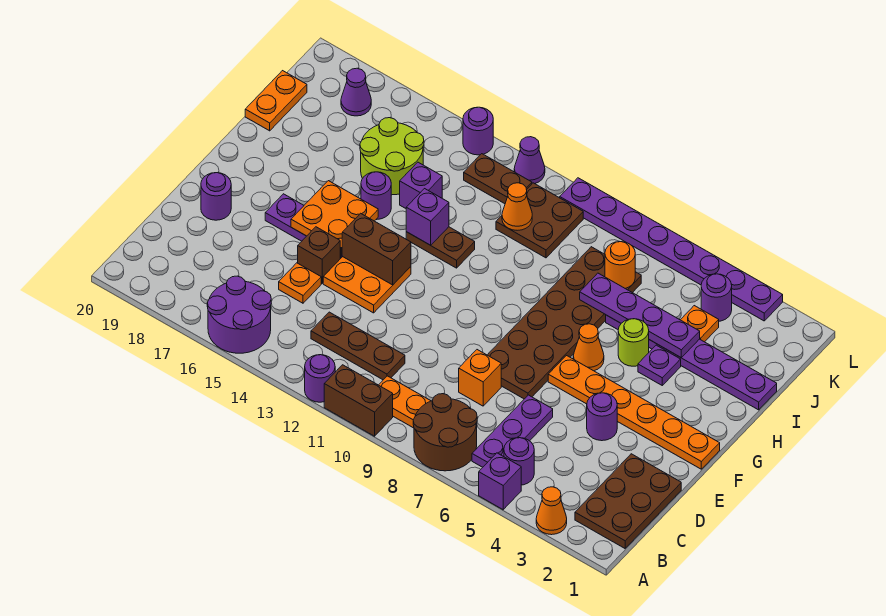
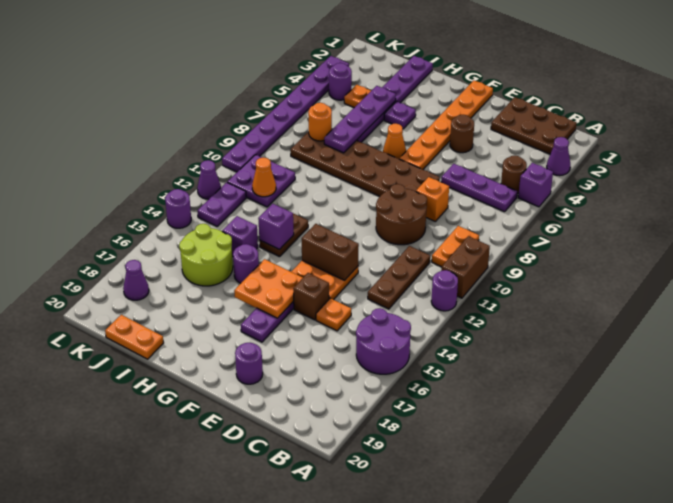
orange 1x1 cone [536,487,567,535] -> purple 1x1 cone [547,137,570,176]
brown 2x2 round brick [413,394,477,471] -> brown 2x2 round brick moved to [376,184,427,245]
purple 1x1 round brick [504,438,534,485] -> brown 1x1 round brick [501,156,527,194]
purple 1x1 round brick [587,393,617,441] -> brown 1x1 round brick [450,115,474,153]
brown 1x2 brick [342,213,411,285] -> brown 1x2 brick turned to [302,224,359,281]
lime 1x1 round brick [618,319,649,366] -> none
brown 2x2 plate [496,183,583,258] -> purple 2x2 plate [227,155,295,207]
brown 1x2 plate [464,154,532,204] -> purple 1x2 plate [197,182,246,226]

